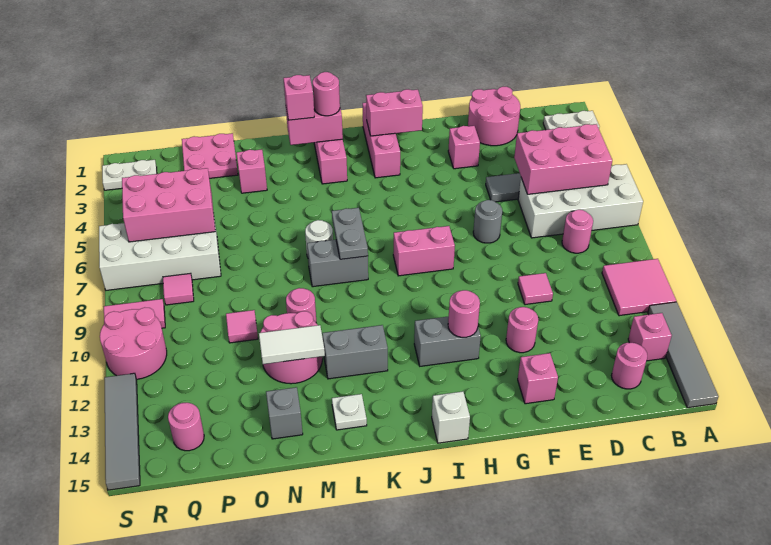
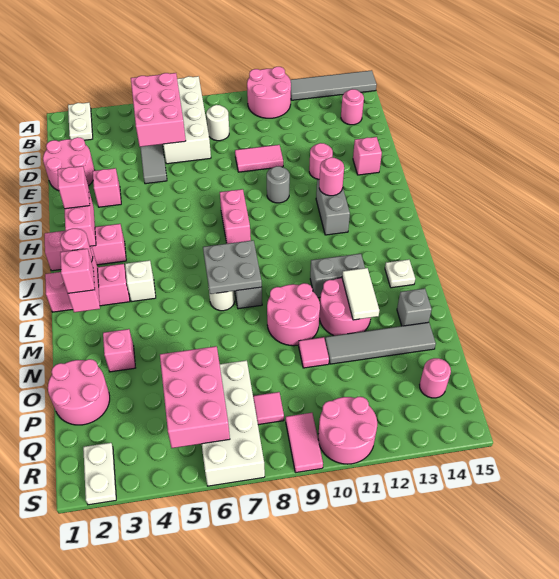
pink 2x2 tile [602,259,676,316] -> pink 2x2 round brick [247,67,291,118]
pink 1x1 brick [628,313,672,361] -> pink 1x1 brick moved to [58,166,90,209]
pink 1x1 round brick [562,210,593,253] -> white 1x1 round brick [206,105,229,141]
pink 1x1 tile [518,273,553,305] -> pink 1x2 tile [235,145,283,172]
grey 1x1 round brick [473,200,502,243] -> grey 1x1 round brick moved to [267,166,290,203]
white 1x1 brick [432,391,470,443] -> white 1x1 brick moved to [125,260,156,302]
grey 1x2 plate [332,208,368,259] -> grey 2x2 plate [203,240,262,294]
grey 1x2 brick [322,325,388,379] -> grey 1x2 brick turned to [310,254,365,298]
pink 1x1 round brick [286,288,316,322] -> pink 2x2 round brick [267,283,320,346]
pink 2x2 plate [182,133,238,178] -> pink 2x2 round brick [48,359,110,425]
grey 1x4 tile [104,373,140,490] -> grey 1x4 tile moved to [325,322,436,364]

